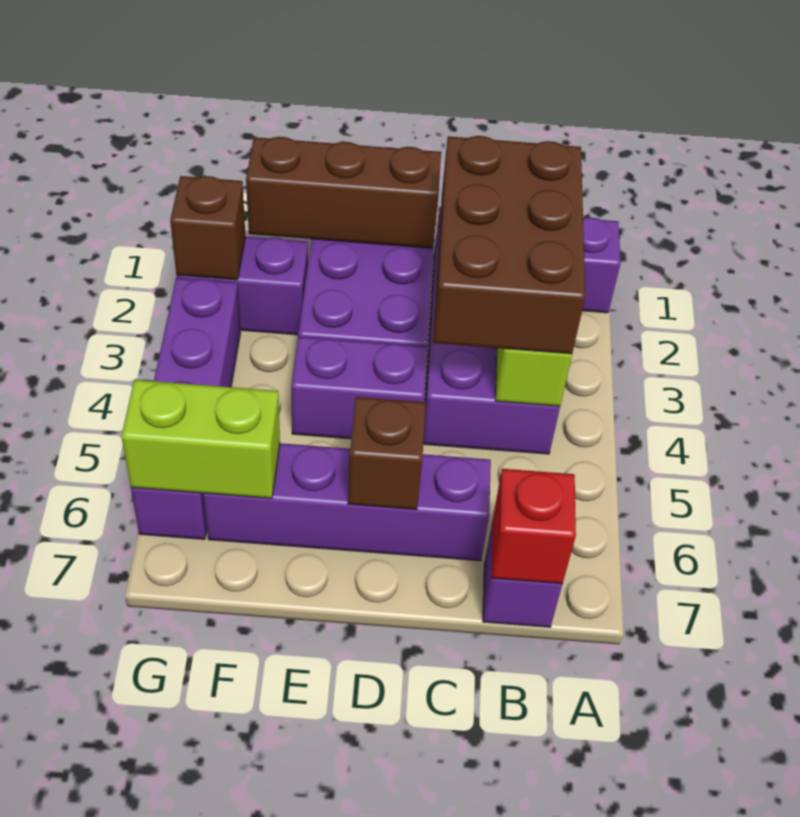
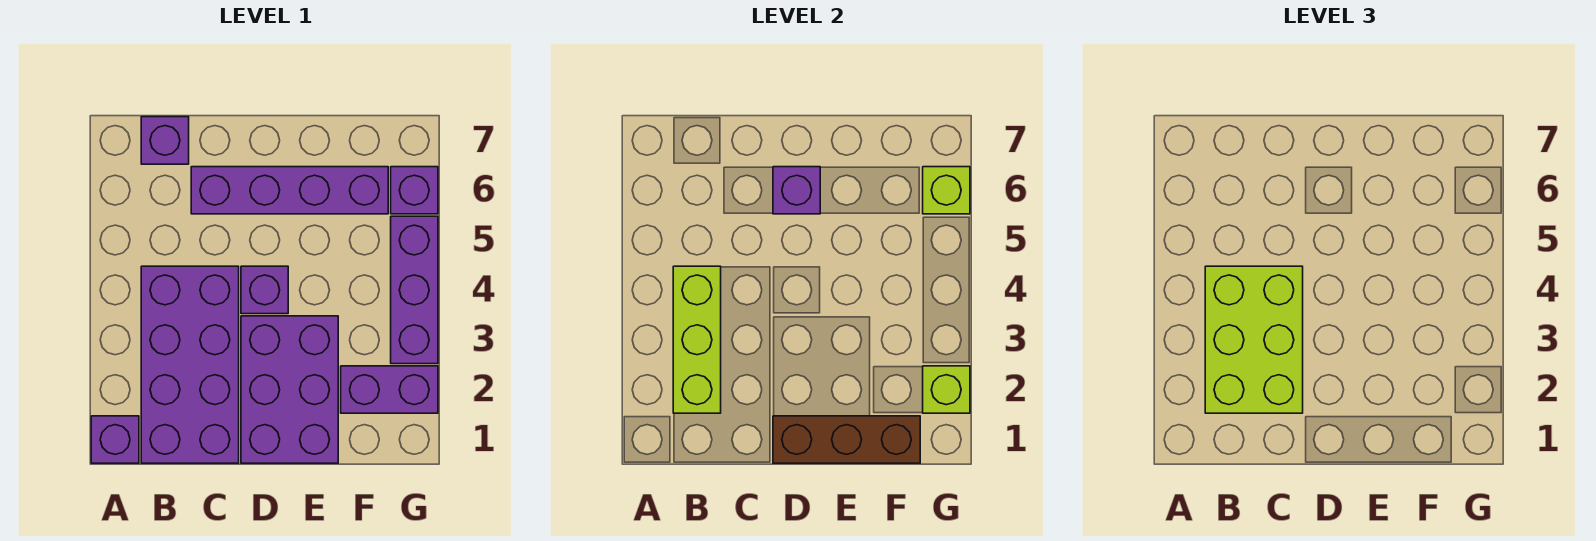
brown 2x3 brick [433,136,585,354] -> lime 2x3 brick [1205,266,1303,413]
red 1x1 brick [491,469,576,584] -> none
purple 1x2 brick [291,337,427,439] -> purple 1x1 brick [241,266,288,314]
brown 1x1 brick [348,397,426,510] -> purple 1x1 brick [773,167,820,214]
lime 1x2 brick [121,380,280,498] -> lime 1x1 brick [923,167,970,214]
brown 1x1 brick [170,176,245,280] -> lime 1x1 brick [923,366,970,413]

